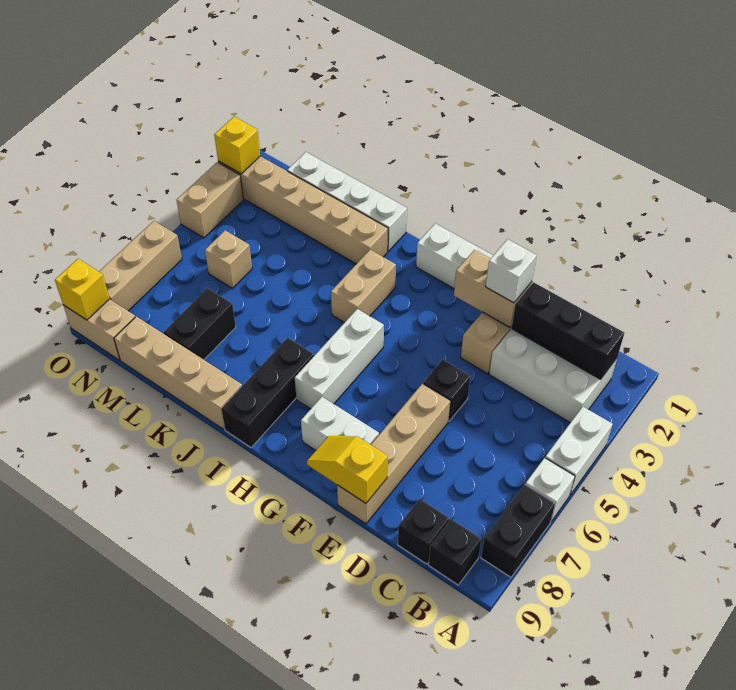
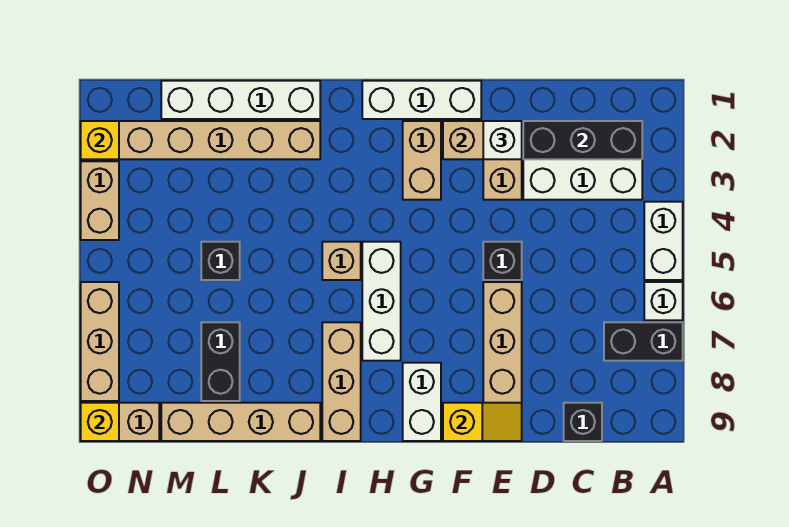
black 1x2 brick [481,484,555,577] -> black 1x2 brick turned to [604,322,683,361]
black 1x1 brick [429,519,482,585] -> black 1x1 brick moved to [201,242,240,280]
yellow 1x2 slope [307,436,388,503] -> yellow 1x2 slope turned to [443,403,522,441]
white 1x2 brick [301,397,379,450] -> white 1x2 brick turned to [403,363,441,441]
tan 1x2 brick [331,250,396,323] -> tan 1x2 brick moved to [403,121,441,200]
black 1x3 brick [221,338,314,448] -> tan 1x3 brick [322,322,361,441]
tan 1x1 brick [205,230,252,288] -> tan 1x1 brick moved to [322,242,361,280]

